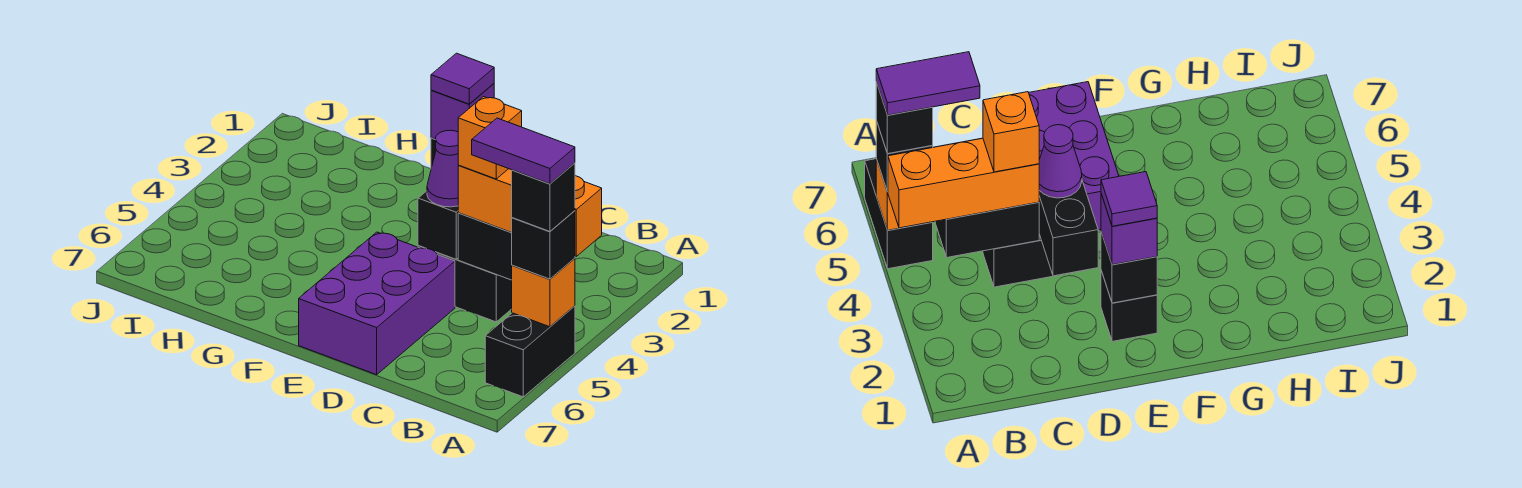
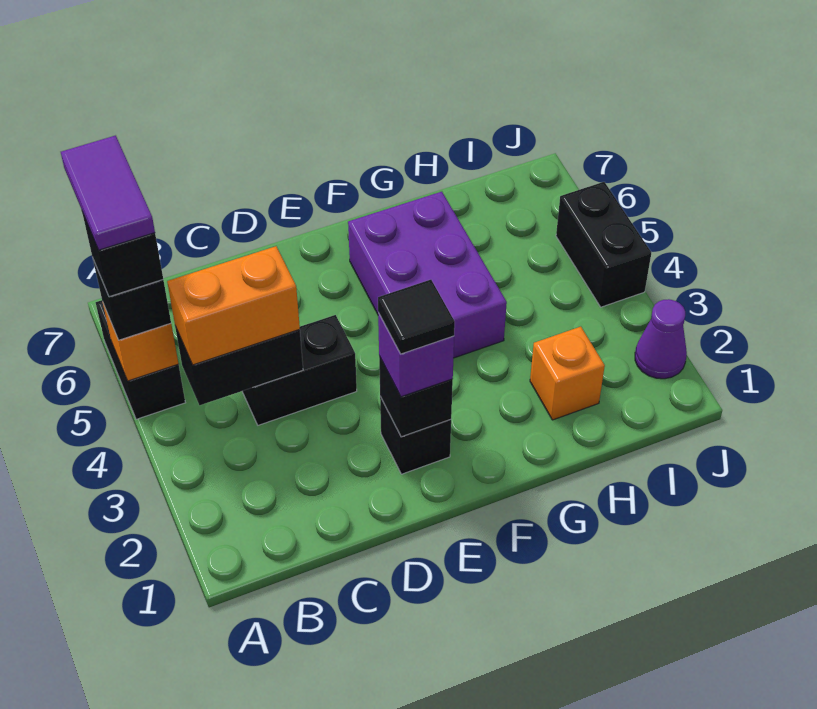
orange 1x3 brick [458,166,602,256] -> orange 1x2 brick [167,246,300,365]
purple 1x2 tile [472,118,575,184] -> purple 1x2 tile turned to [61,136,155,250]
orange 1x1 brick [458,97,522,179] -> orange 1x1 brick moved to [530,327,605,420]
black 1x2 brick [418,191,458,259] -> black 1x2 brick moved to [556,182,651,307]
purple 1x1 cone [427,130,459,207] -> purple 1x1 cone moved to [635,299,687,379]
purple 2x3 brick [299,232,455,375] -> purple 2x3 brick moved to [348,192,507,358]
purple 1x1 tile [431,53,494,104] -> black 1x1 tile [378,280,455,354]

